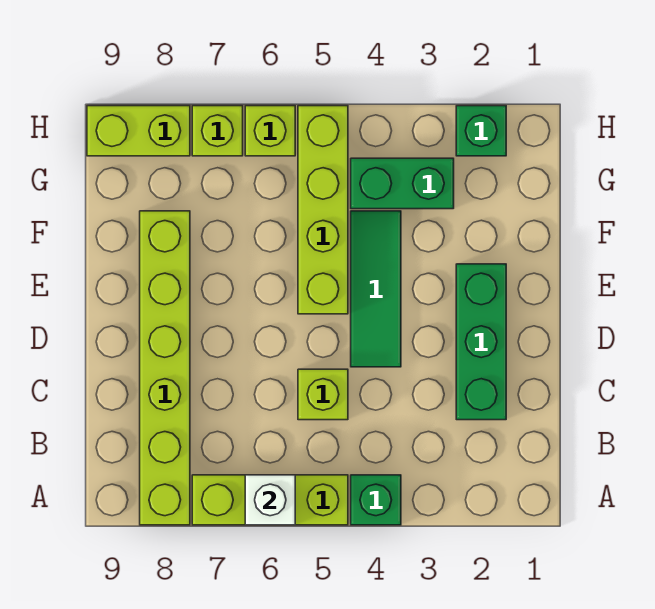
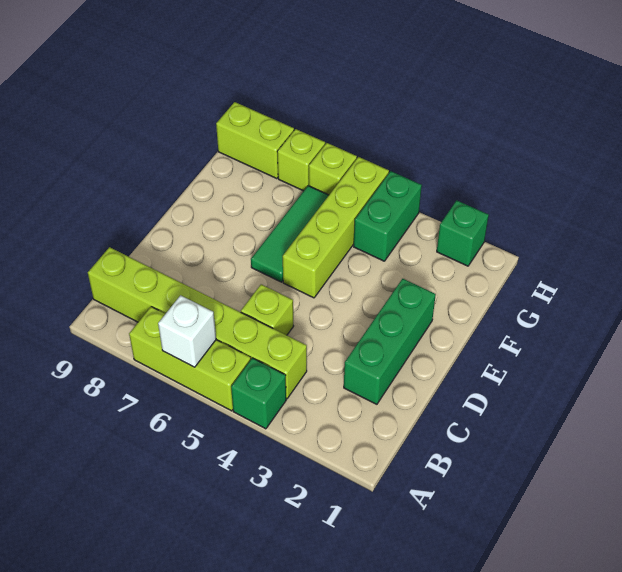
lime 1x6 brick [140,211,190,525] -> lime 1x6 brick turned to [88,247,307,399]
green 1x3 tile [351,211,401,367] -> green 1x3 tile moved to [251,186,329,282]
green 1x2 brick [351,158,454,209] -> green 1x2 brick turned to [354,171,422,261]

